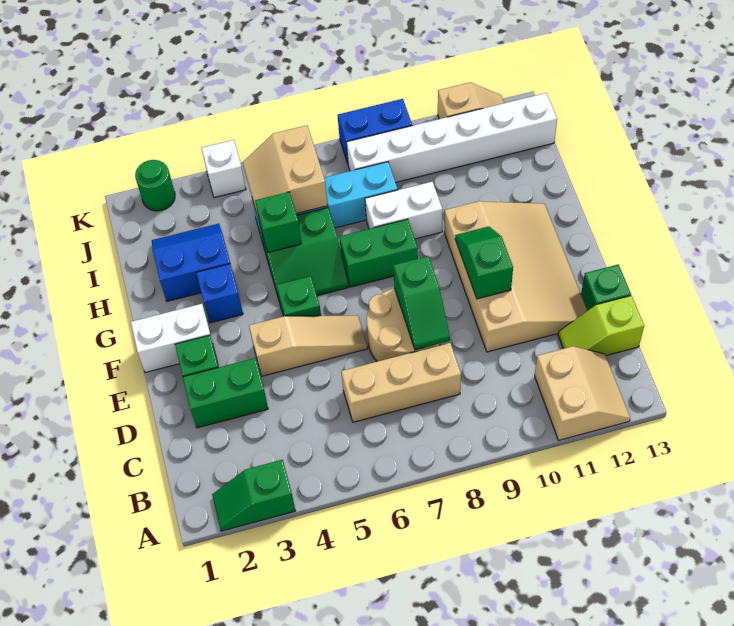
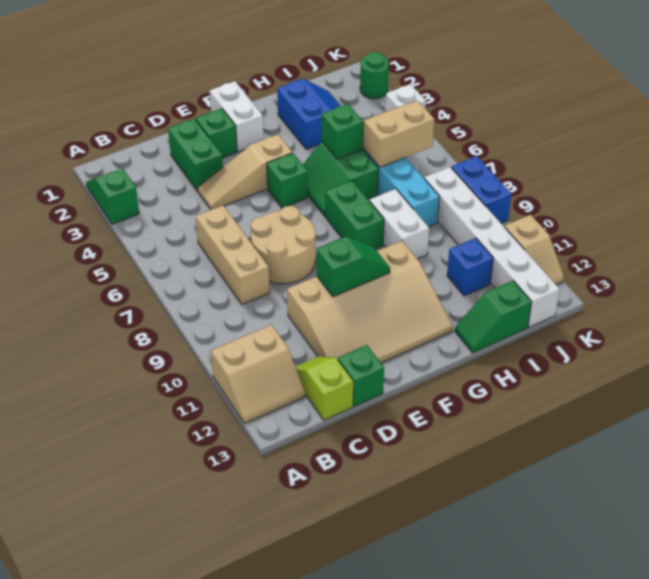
green 1x2 slope [393,256,450,350] -> green 1x2 slope moved to [455,281,531,353]
tan 1x3 slope [249,315,368,376] -> tan 1x3 slope turned to [198,134,292,210]
blue 1x1 brick [196,264,243,323] -> blue 1x1 brick moved to [447,238,493,296]

